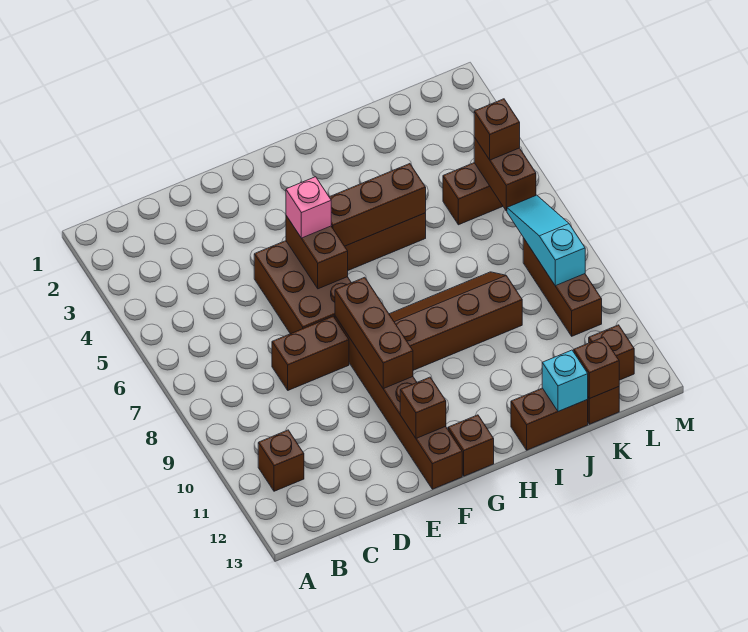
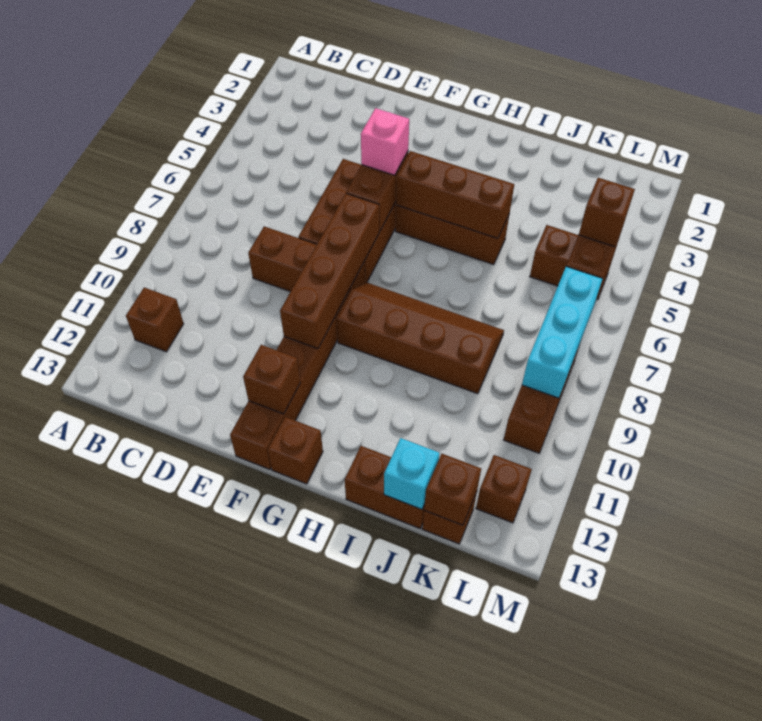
brown 1x3 brick [335,277,413,389] -> brown 1x4 brick [280,194,379,349]
cyan 1x3 slope [507,195,585,286] -> cyan 1x3 brick [522,267,603,398]

